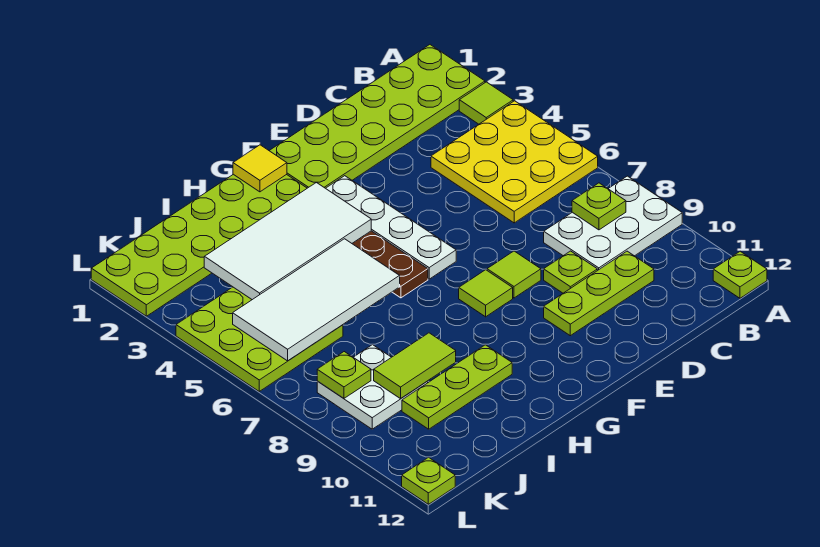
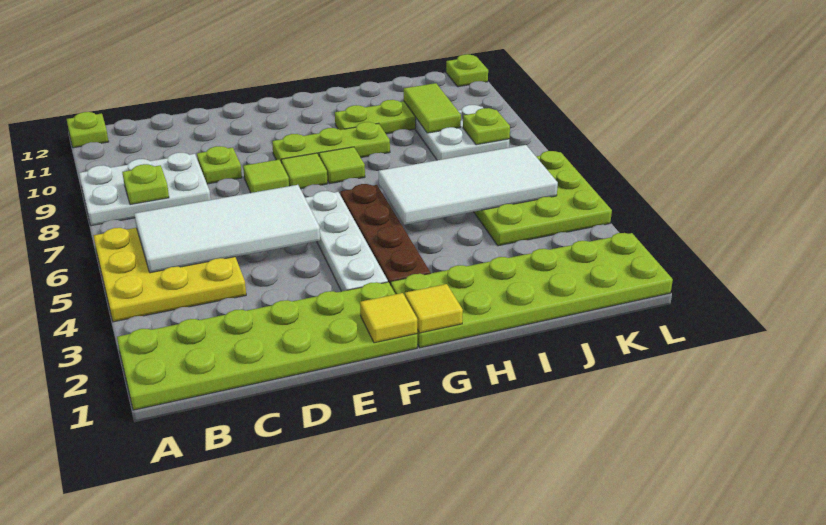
lime 1x1 tile [459,82,513,124] -> lime 1x1 tile moved to [319,147,365,184]
lime 1x3 plate [544,251,654,336] -> lime 1x3 plate moved to [272,122,390,163]
none -> yellow 1x1 tile [360,293,417,343]
white 2x4 tile [204,182,371,300] -> white 2x4 tile moved to [134,185,320,273]
lime 1x2 tile [374,333,456,399] -> lime 1x2 tile turned to [404,83,461,133]

